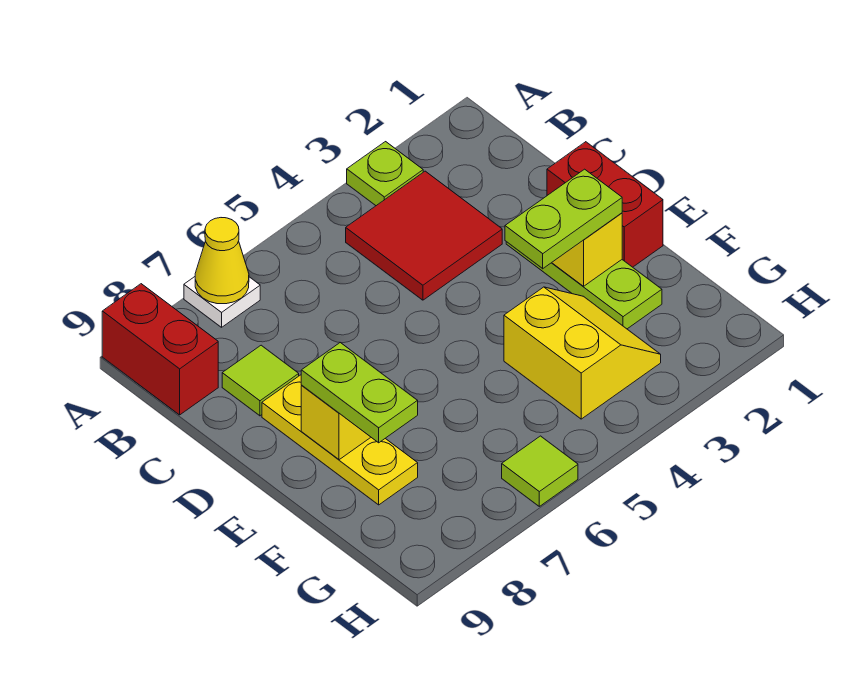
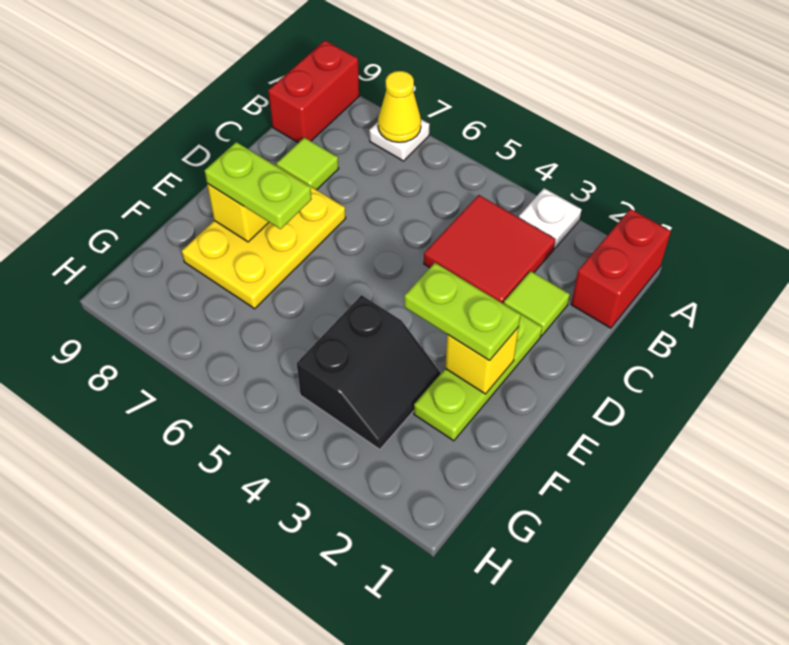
lime 1x1 plate [347,142,423,206] -> white 1x1 plate [519,188,582,249]
red 1x2 brick [547,142,663,267] -> red 1x2 brick moved to [571,209,671,328]
yellow 1x3 plate [262,375,418,505] -> yellow 2x3 plate [182,165,346,309]
lime 1x2 plate [301,343,418,443] -> lime 1x2 plate turned to [205,142,312,229]
yellow 2x2 slope [504,287,661,419] -> black 2x2 slope [297,295,441,449]
lime 1x1 tile [502,436,578,506] -> lime 1x1 tile moved to [504,271,570,336]

